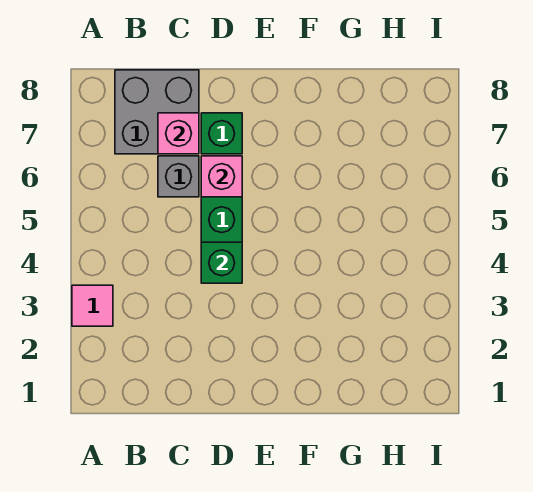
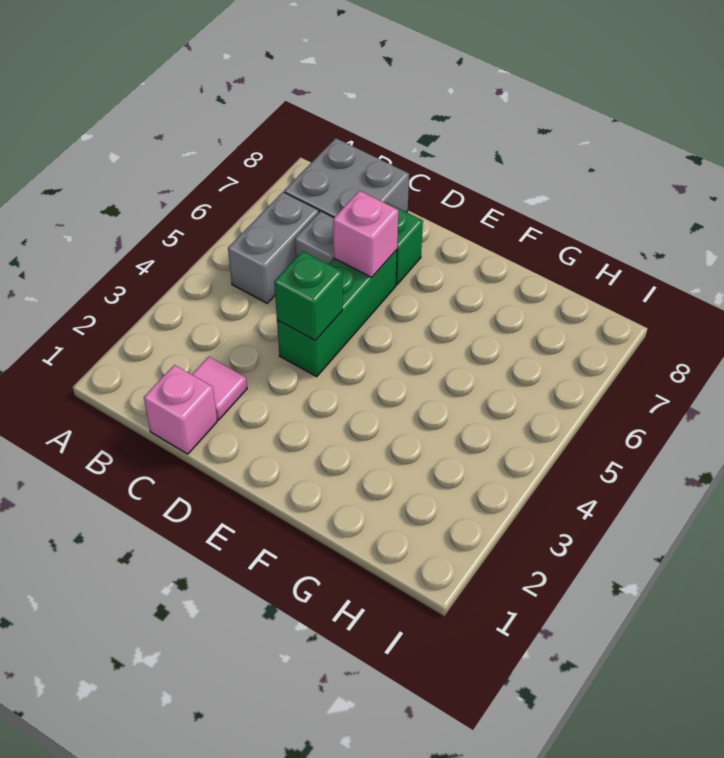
pink 1x1 tile [72,285,113,326] -> pink 1x1 tile moved to [192,357,247,420]
none -> grey 1x2 brick [228,192,319,303]
pink 1x1 brick [158,113,199,154] -> pink 1x1 brick moved to [144,365,217,454]

